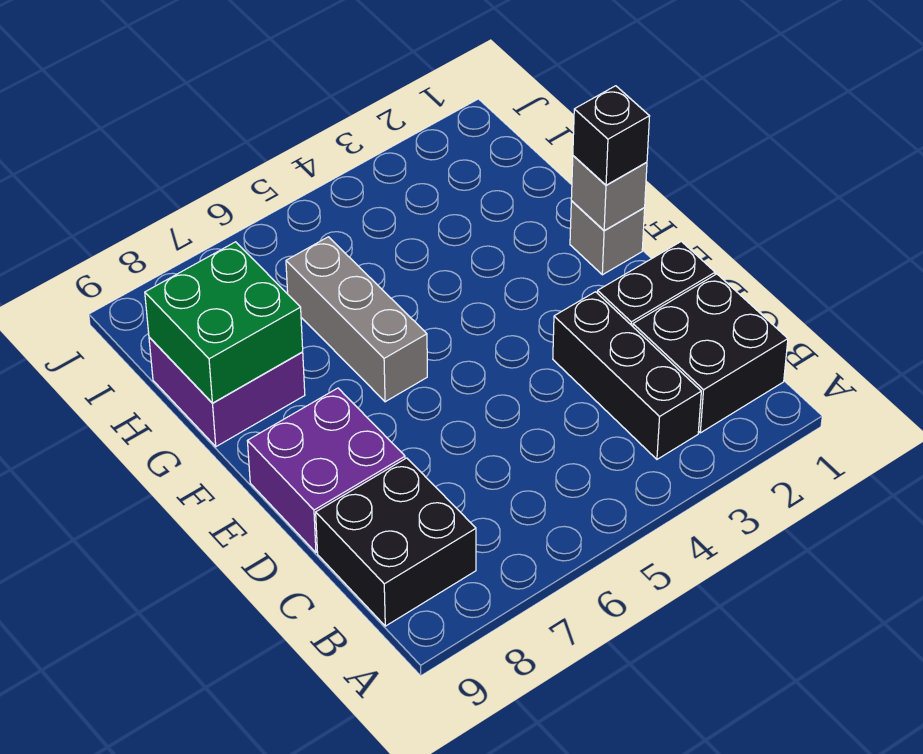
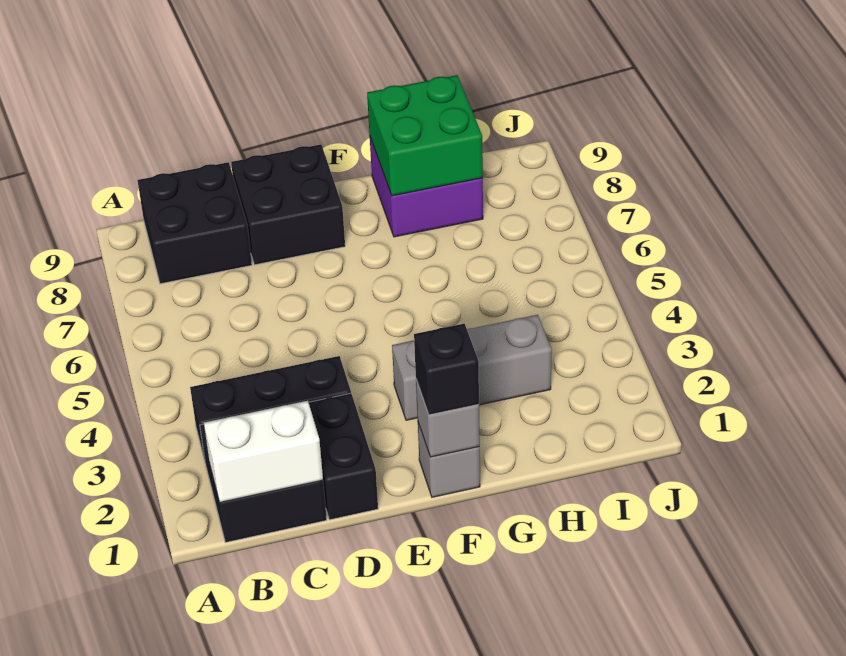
none -> white 1x2 brick [204,401,323,502]
purple 2x2 brick [248,388,405,553] -> black 2x2 brick [231,144,345,265]
grey 1x3 brick [286,237,427,402] -> grey 1x3 brick moved to [392,315,552,420]

